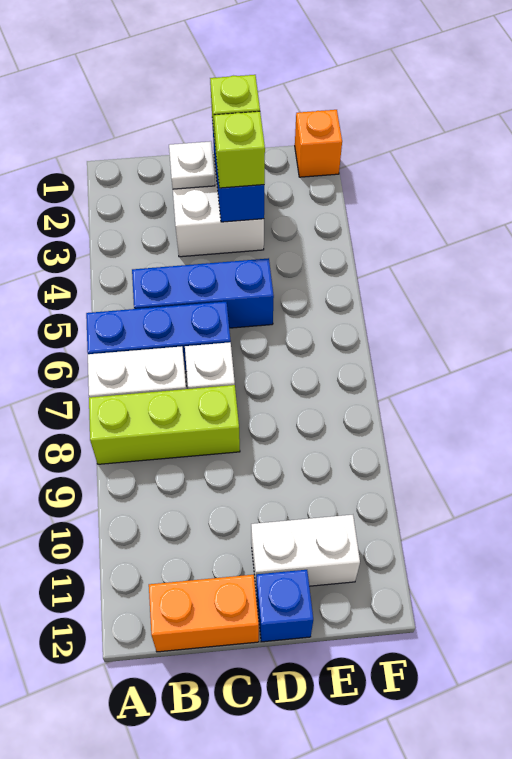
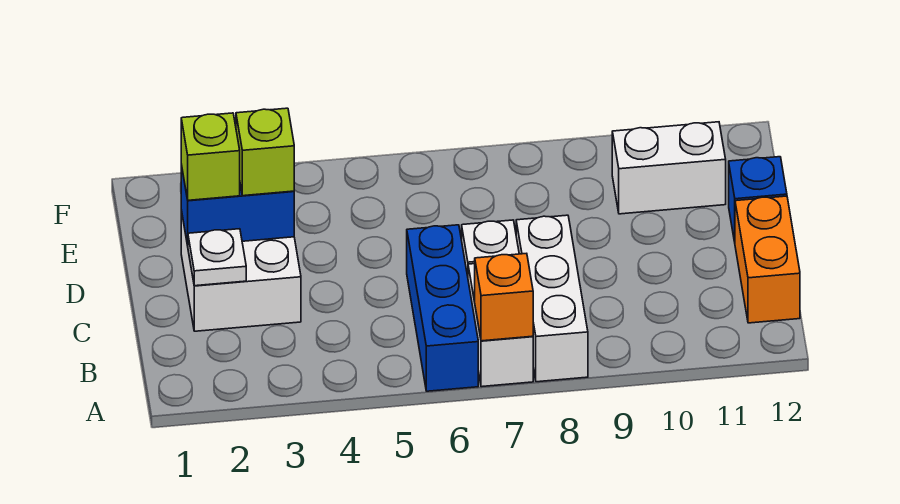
lime 1x3 brick [89,385,240,464] -> white 1x3 brick [516,215,588,382]
blue 1x3 brick [132,258,274,328] -> none
white 1x2 brick [251,515,360,586] -> white 1x2 brick turned to [612,122,726,214]
orange 1x1 brick [295,110,342,177] -> orange 1x1 brick moved to [475,253,533,341]

